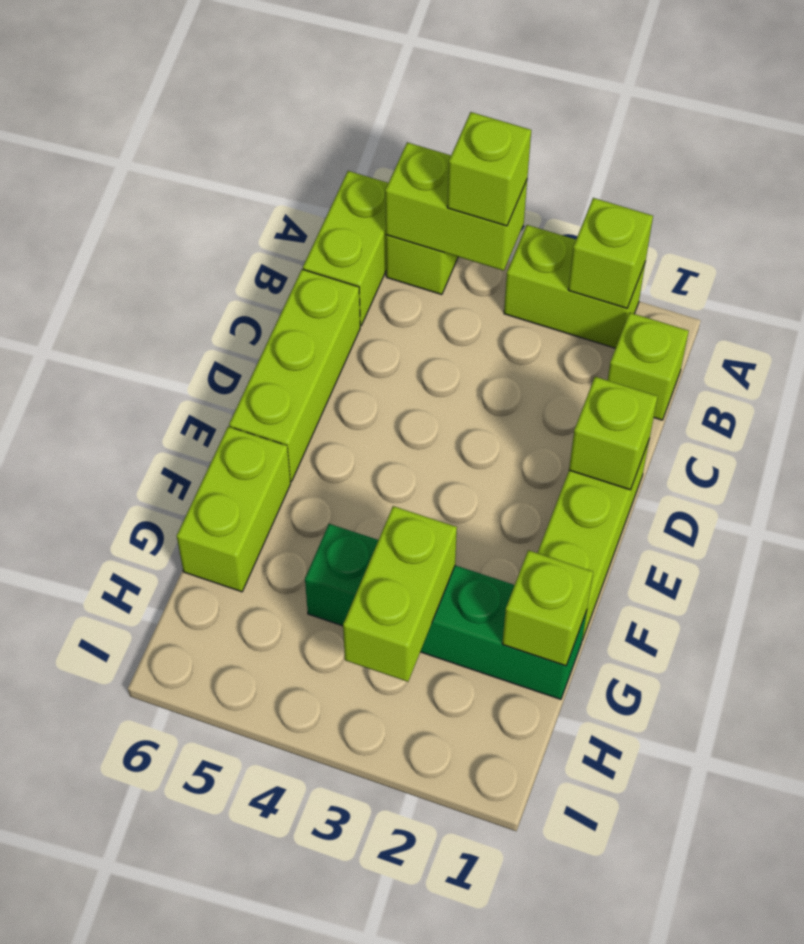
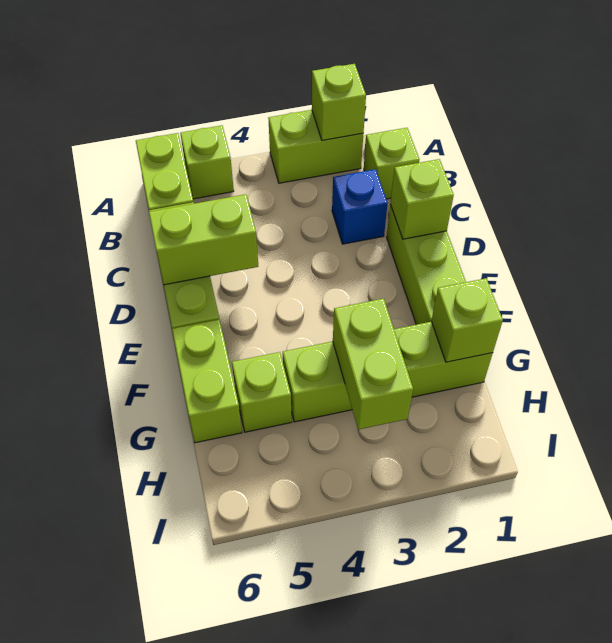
lime 1x2 brick [385,142,527,271] -> lime 1x2 brick moved to [149,194,258,285]
lime 1x1 brick [447,112,531,226] -> lime 1x1 brick moved to [232,352,292,432]
none -> blue 1x1 brick [332,169,388,244]
green 1x4 brick [305,524,587,699] -> lime 1x4 brick [283,322,493,422]

